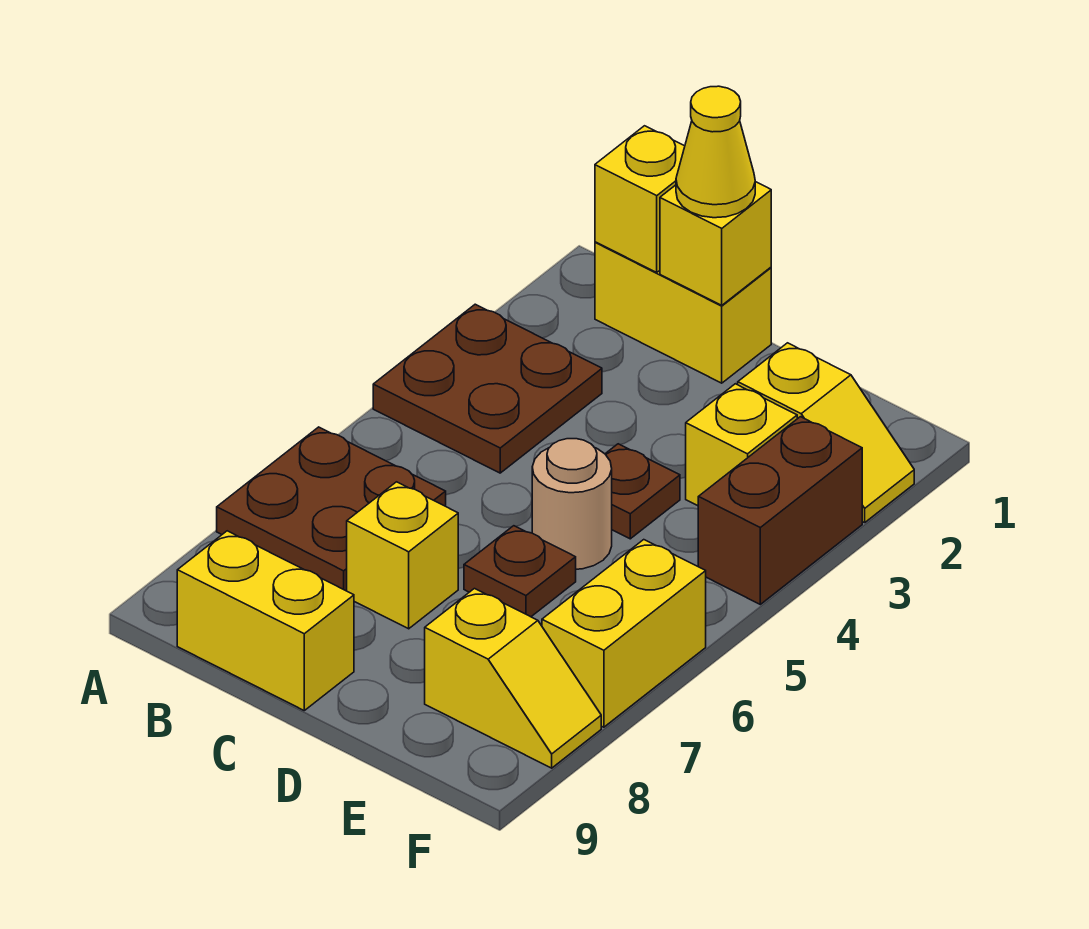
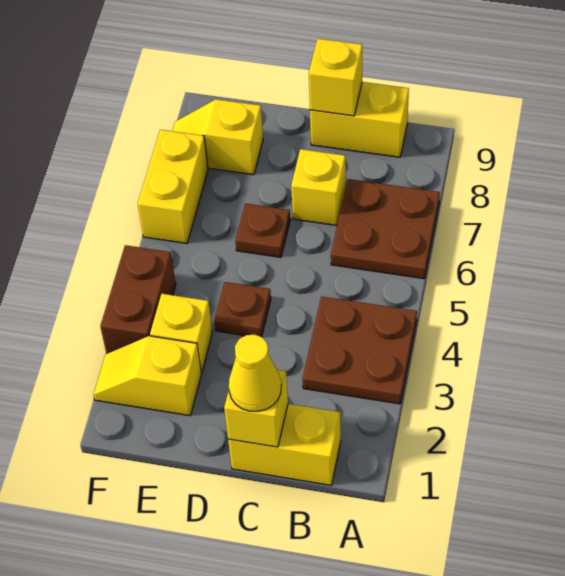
yellow 1x1 brick [595,126,685,272] -> yellow 1x1 brick moved to [309,39,362,116]
tan 1x1 round brick [532,439,612,569] -> none

